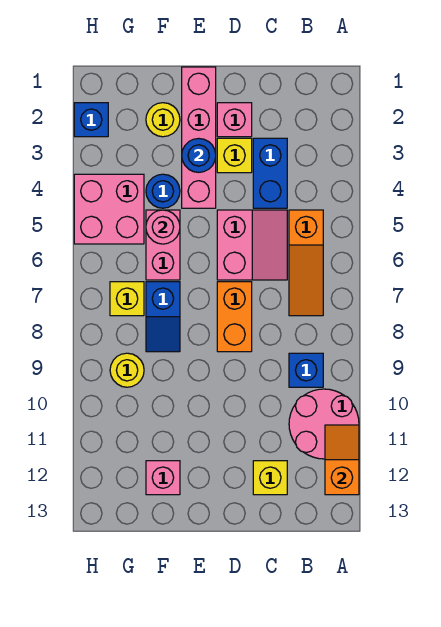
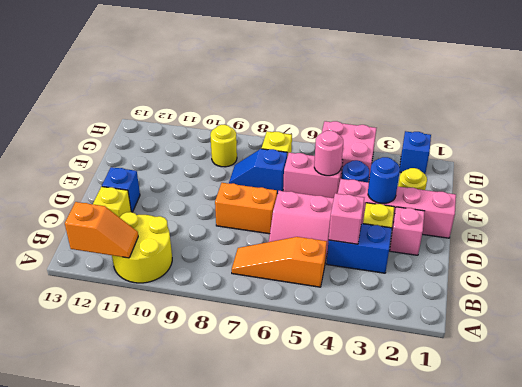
pink 2x2 round brick [289,389,359,459] -> yellow 2x2 round brick [112,212,172,283]
blue 1x1 brick [289,353,323,387] -> blue 1x1 brick moved to [102,167,140,212]
pink 1x1 brick [146,461,180,495] -> pink 1x1 brick moved to [329,193,364,244]

